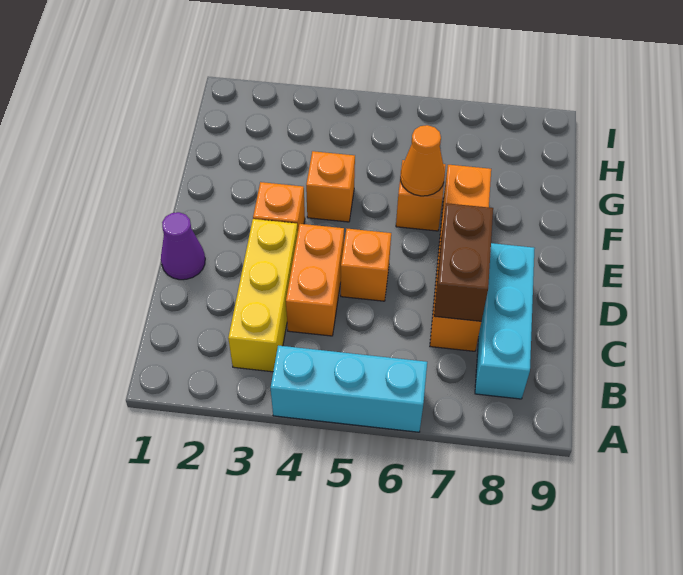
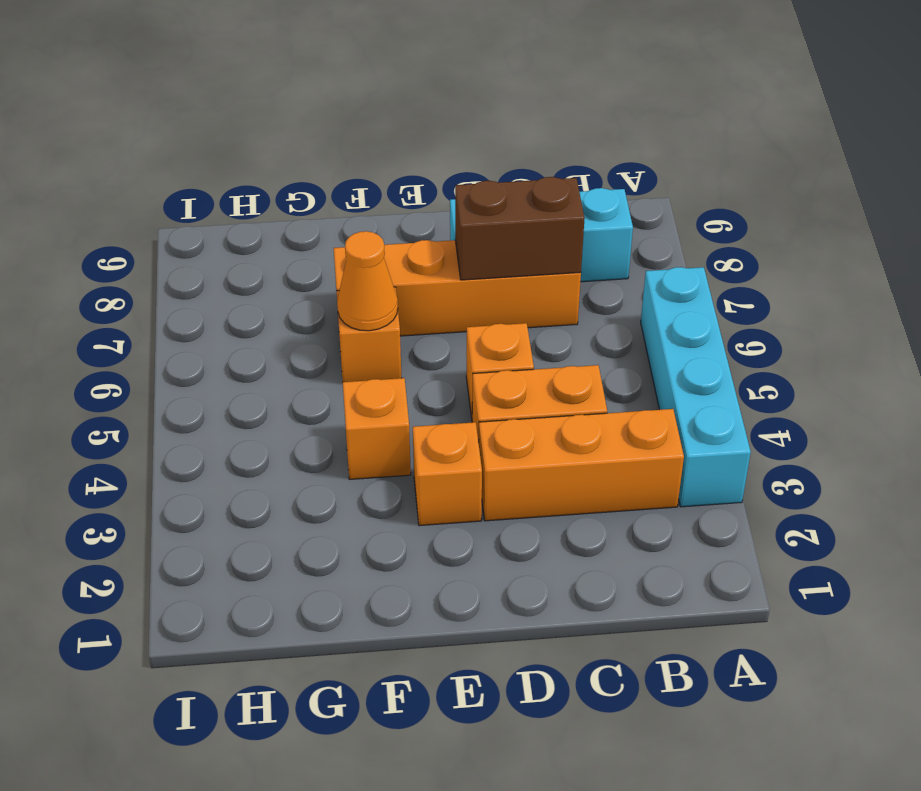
cyan 1x3 brick [271,346,427,432] -> cyan 1x4 brick [641,267,751,507]
yellow 1x3 brick [228,219,298,372] -> orange 1x3 brick [479,409,684,521]
purple 1x1 cone [161,212,205,280] -> none

